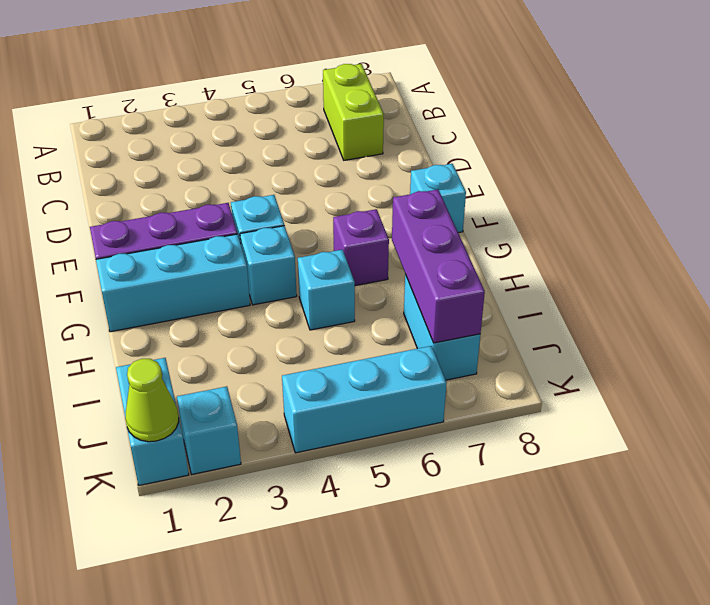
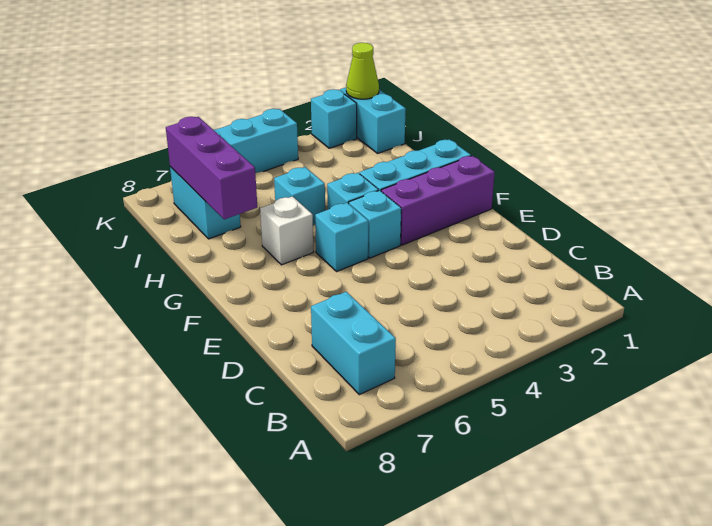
lime 1x2 brick [323,64,384,160] -> cyan 1x2 brick [311,292,396,395]
cyan 1x1 brick [410,164,466,233] -> cyan 1x1 brick moved to [315,203,368,272]
purple 1x1 brick [333,209,389,286] -> white 1x1 brick [260,197,313,265]

